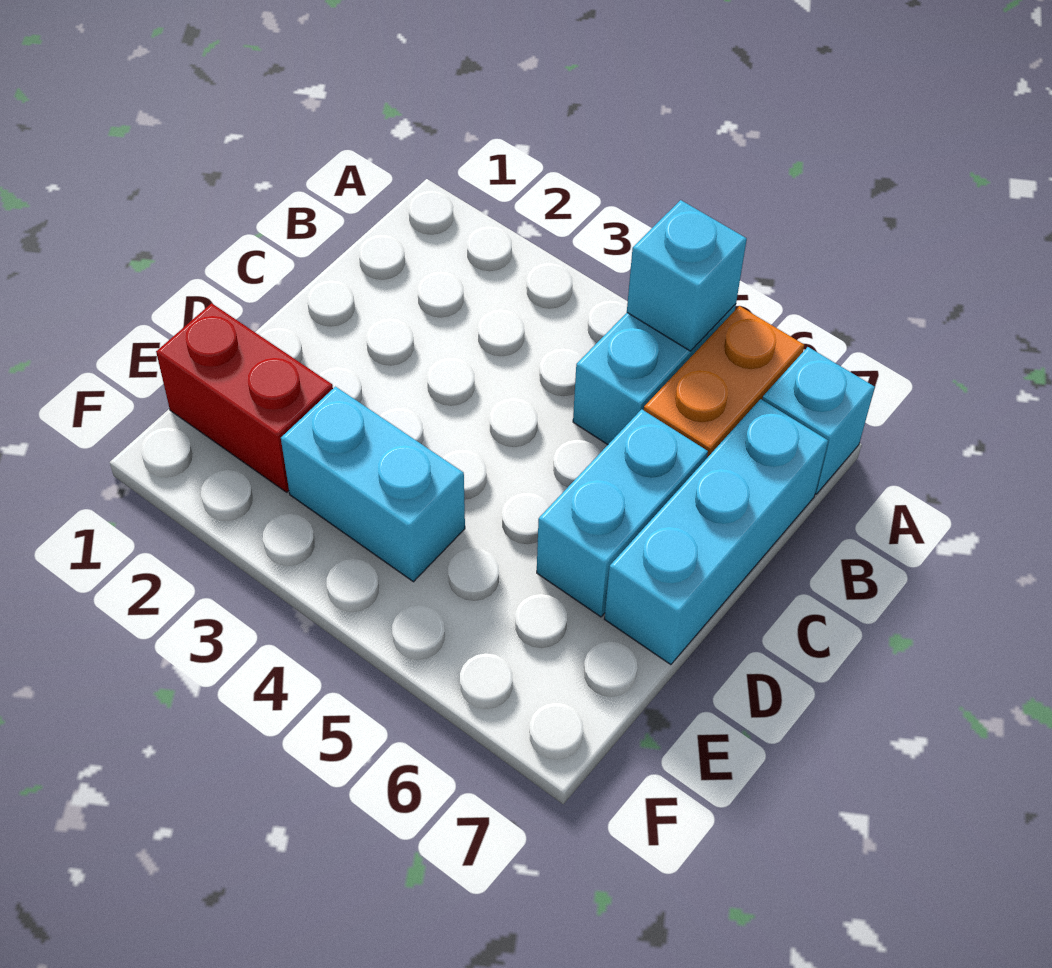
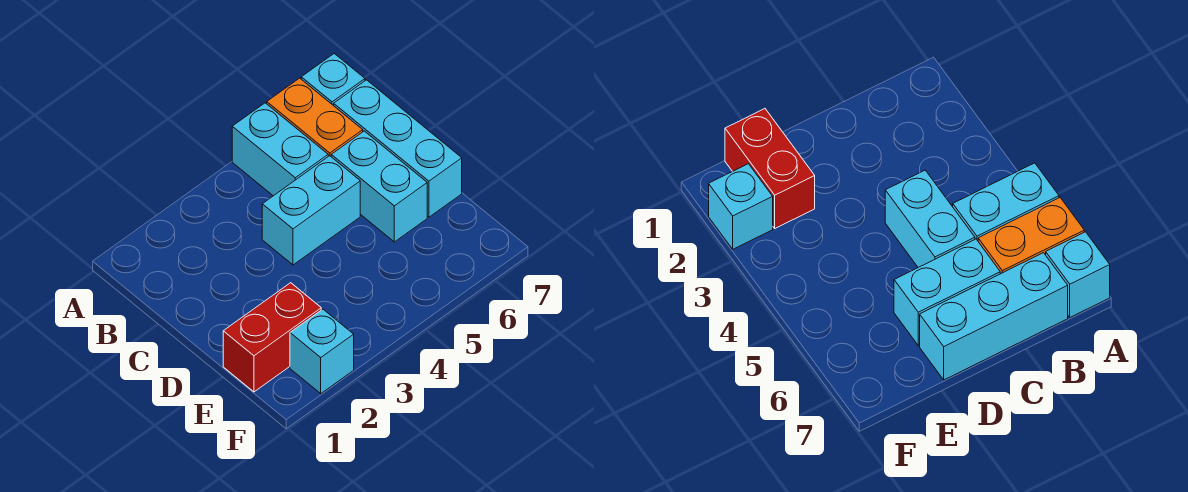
cyan 1x1 brick [627,200,747,351] -> cyan 1x1 brick moved to [290,309,354,394]
cyan 1x2 brick [281,387,465,582] -> cyan 1x2 brick moved to [262,156,360,265]

